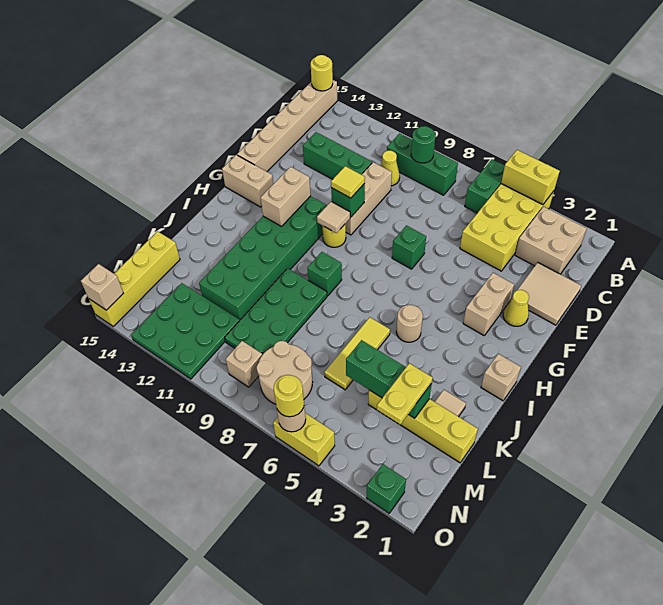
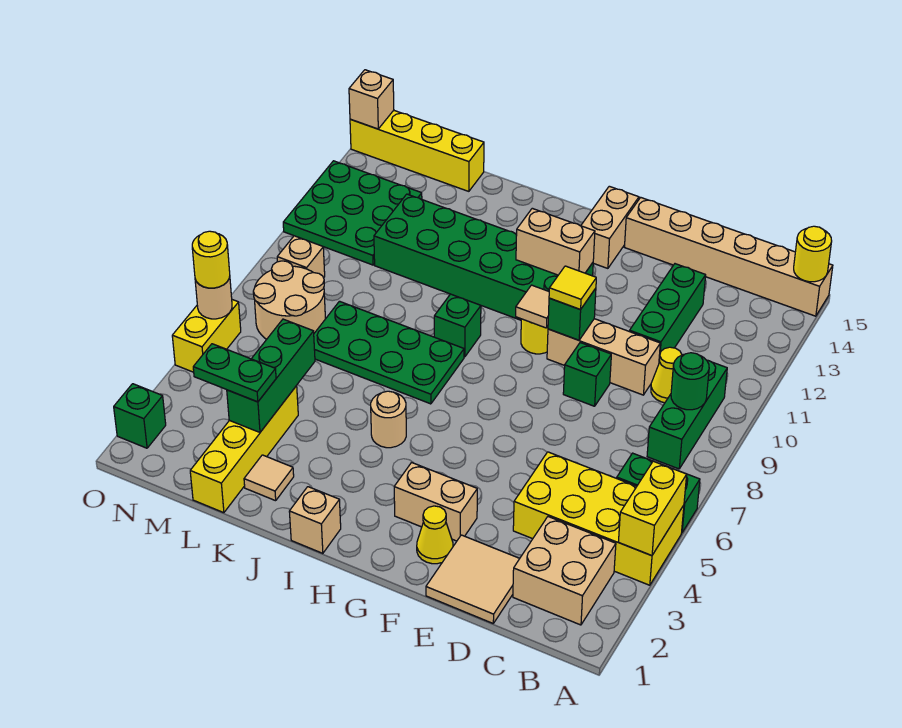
green 1x1 brick [392,225,426,269] -> green 1x1 brick moved to [563,343,611,406]
yellow 1x3 tile [324,317,390,390] -> none
green 2x4 plate [225,268,327,355] -> green 2x4 plate moved to [314,301,464,404]
yellow 1x2 plate [377,363,433,424] -> green 1x2 plate [193,344,276,402]

